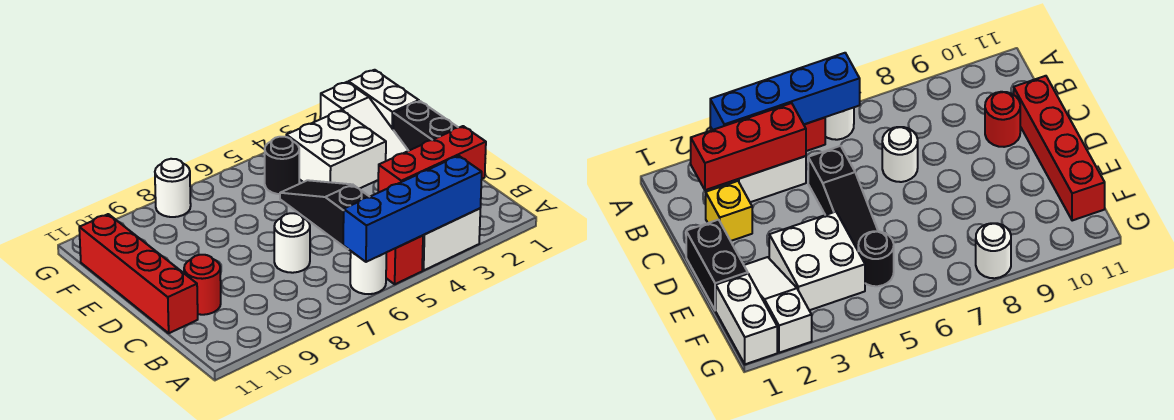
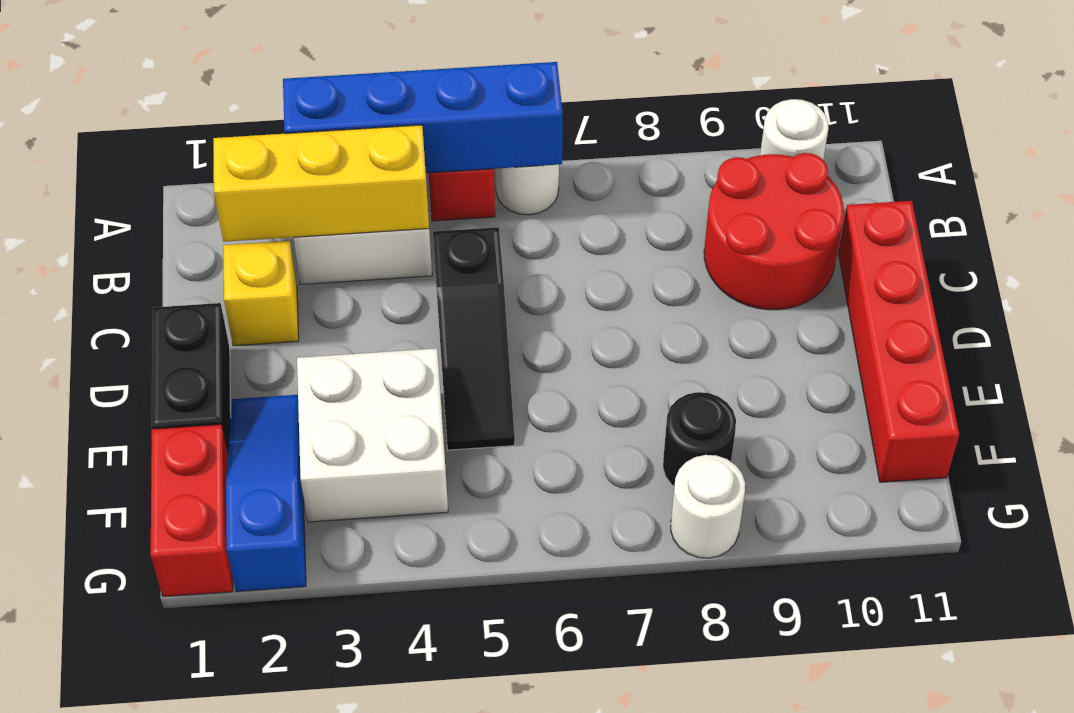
red 1x3 brick [378,126,486,193] -> yellow 1x3 brick [213,125,429,242]
white 1x1 round brick [274,213,310,273] -> white 1x1 round brick moved to [760,99,828,159]
red 1x1 round brick [184,255,221,315] -> red 2x2 round brick [704,153,844,310]
white 1x3 slope [320,82,408,161] -> blue 1x3 slope [226,395,306,592]
white 1x2 brick [348,70,419,129] -> red 1x2 brick [151,424,233,597]
black 1x1 round brick [265,137,299,194] -> black 1x1 round brick moved to [663,392,736,486]

